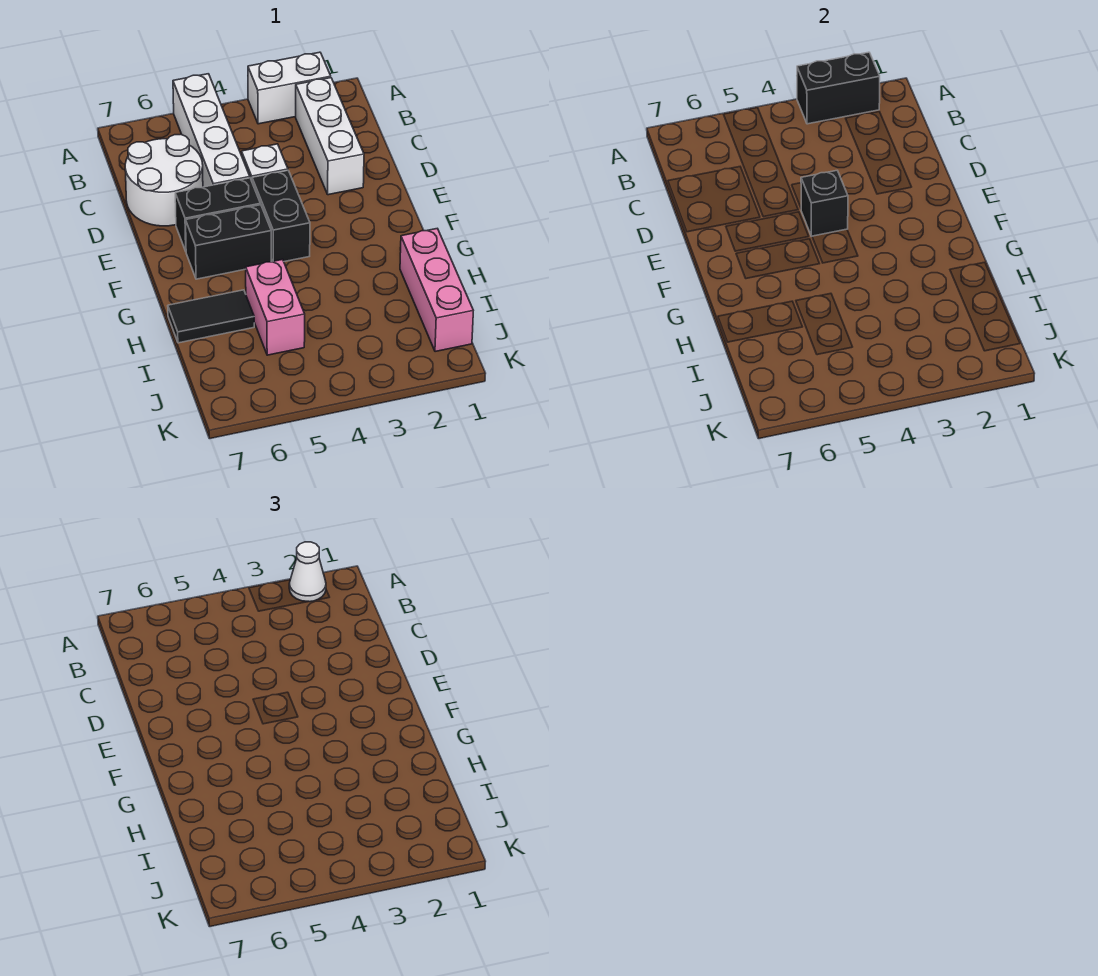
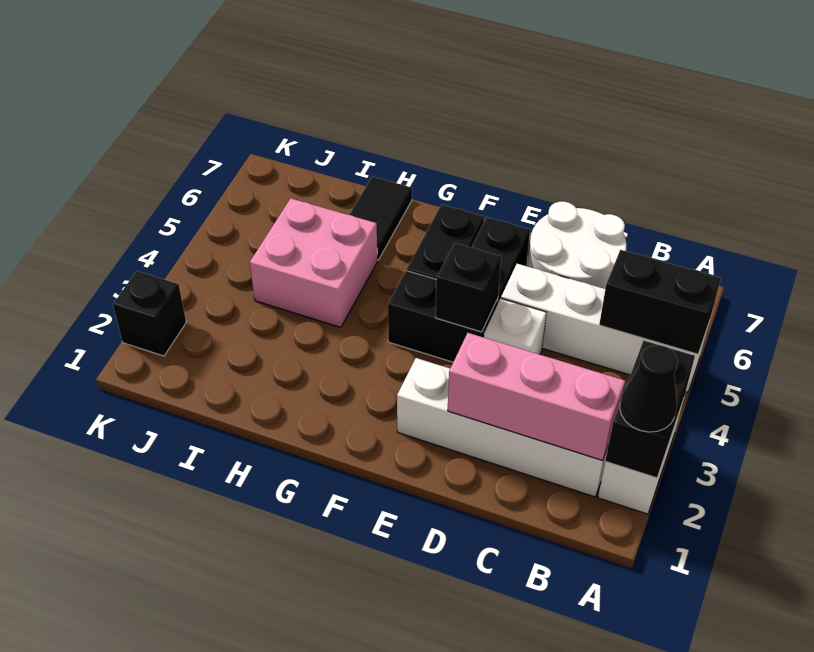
white 1x1 cone [289,542,326,602] -> black 1x1 cone [620,345,677,432]
none -> black 1x2 brick [599,250,721,354]
white 1x3 brick [296,78,364,195] -> white 1x4 brick [397,358,608,497]
pink 1x3 brick [400,228,473,352] -> pink 1x3 brick moved to [448,333,625,460]
pink 1x2 brick [246,259,305,355] -> pink 2x2 brick [250,198,377,327]
none -> black 1x1 brick [113,271,186,356]

